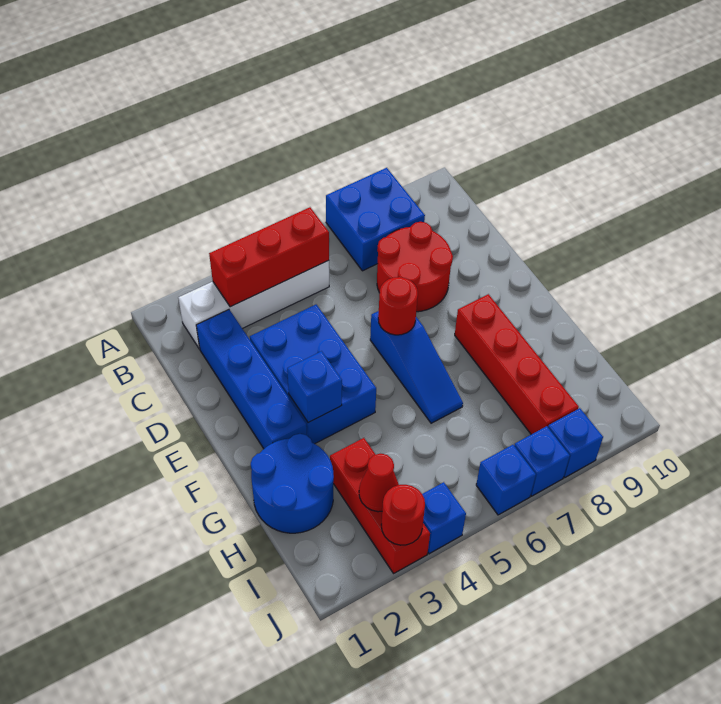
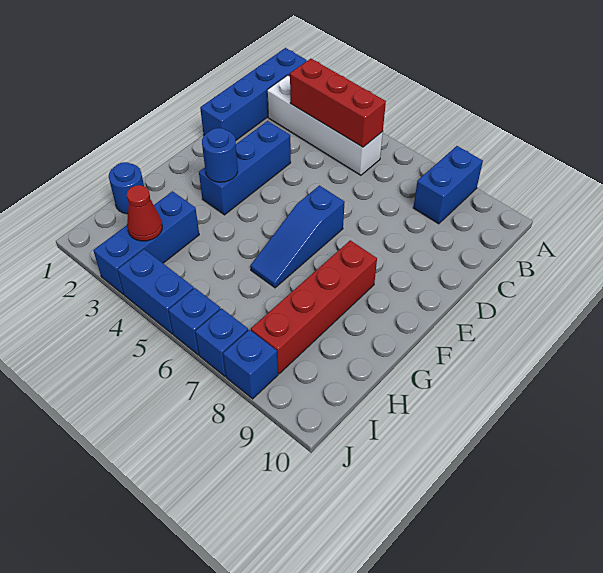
blue 2x2 brick [326,168,425,271] -> blue 1x2 brick [413,146,483,224]
blue 1x4 brick [196,310,307,449] -> blue 1x4 brick moved to [200,48,307,141]
red 2x2 round brick [377,222,453,312] -> none
blue 2x3 brick [250,305,376,444] -> blue 1x3 brick [199,121,291,215]
red 1x1 round brick [378,277,418,335] -> none
blue 1x1 brick [287,351,342,423] -> blue 1x1 round brick [202,128,238,182]
blue 2x2 round brick [251,434,334,533] -> blue 1x1 round brick [109,162,144,214]
red 1x3 brick [330,438,430,573] -> blue 1x3 brick [93,191,199,294]
red 1x1 round brick [381,485,425,545] -> none
blue 1x1 brick [422,482,466,554] -> blue 1x2 brick [118,249,194,334]

